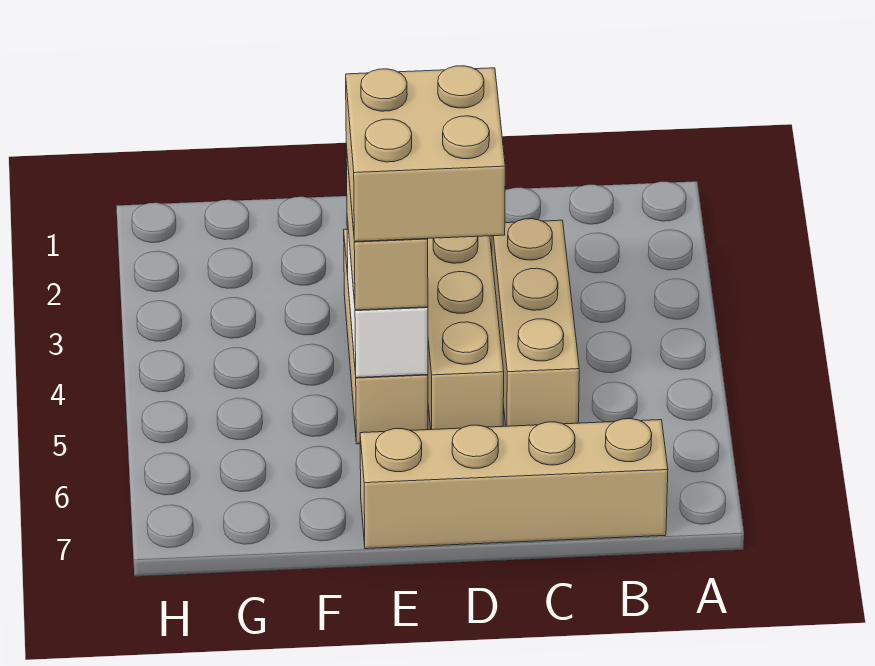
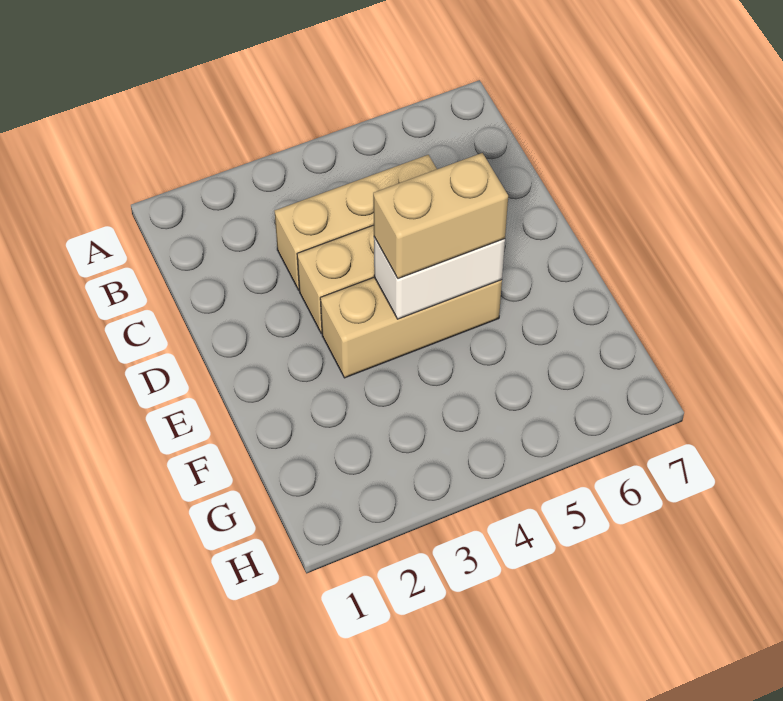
tan 1x4 brick [360,419,668,549] -> none
tan 2x2 brick [346,66,505,242] -> none

